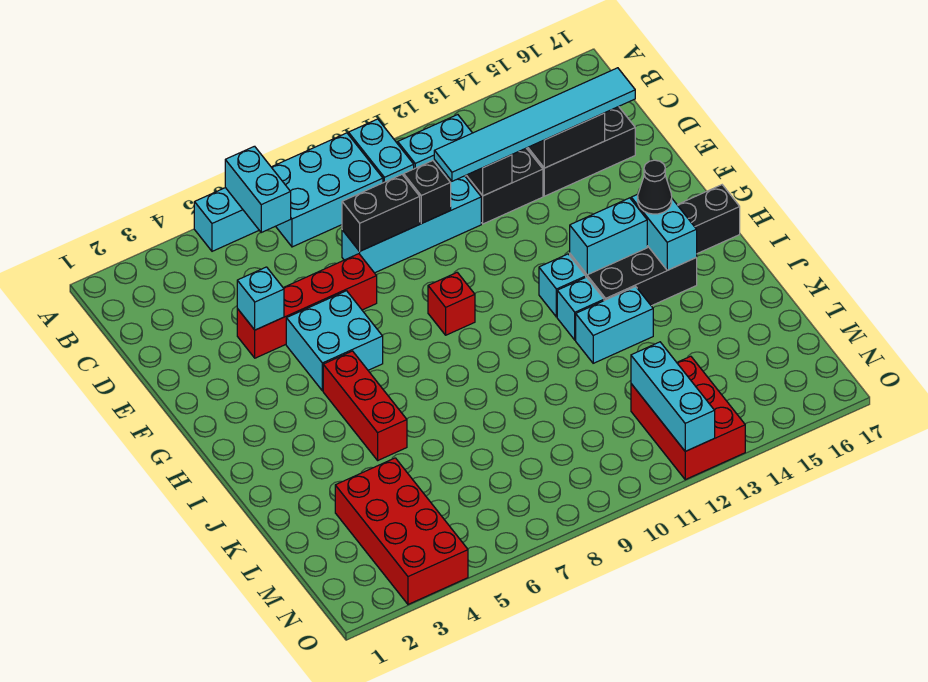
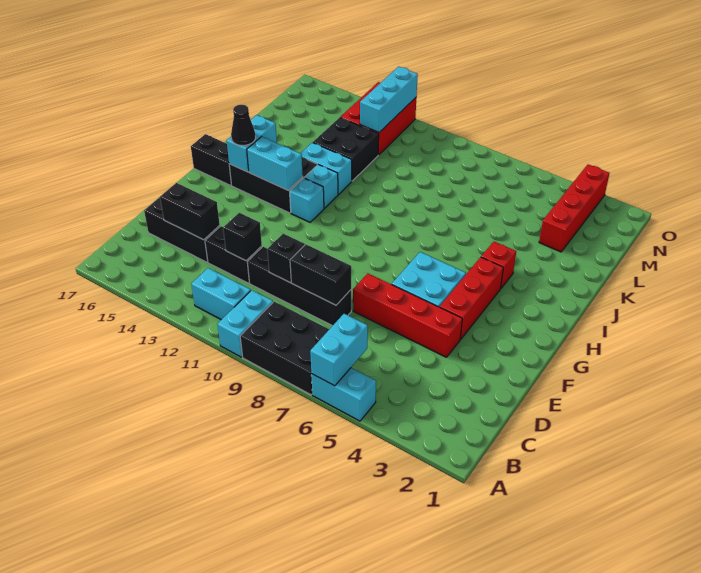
cyan 2x3 brick [272,133,383,247] -> black 2x3 brick [240,301,329,395]
cyan 1x4 brick [342,176,481,273] -> black 1x4 brick [247,247,351,326]
cyan 1x6 tile [434,68,635,181] -> none
cyan 1x1 brick [237,267,284,330] -> none
red 1x1 brick [428,272,475,335] -> red 1x1 brick moved to [481,242,516,288]
red 1x3 brick [323,351,407,460] -> red 1x3 brick moved to [440,257,503,339]
none -> black 2x2 brick [313,117,379,181]
red 2x4 brick [335,458,468,604] -> red 1x4 brick [539,164,610,252]

